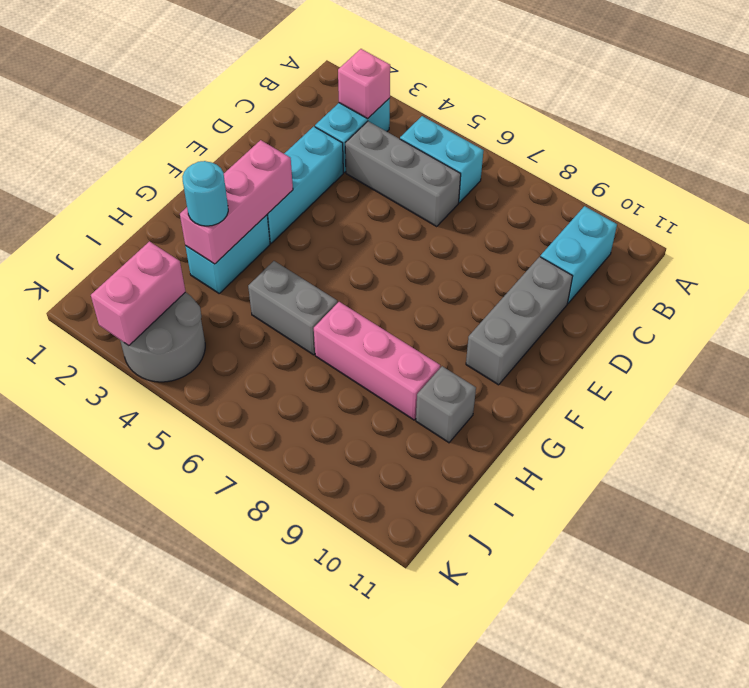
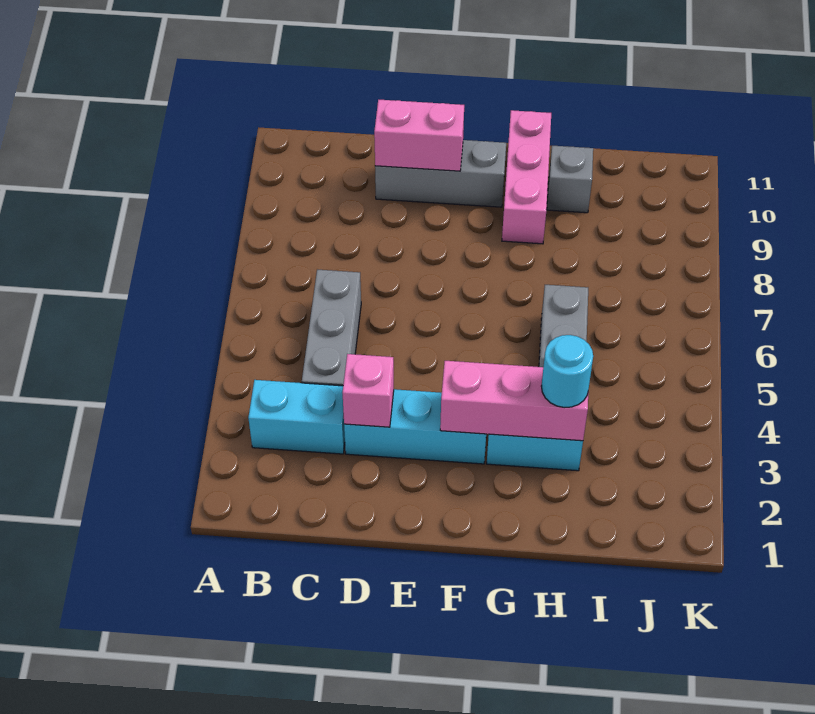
pink 1x1 brick [338,49,390,119] -> pink 1x1 brick moved to [343,354,394,427]
cyan 1x2 brick [400,116,484,203] -> none
cyan 1x2 brick [540,206,617,303] -> none
pink 1x3 brick [314,302,440,420] -> pink 1x3 brick moved to [502,110,551,244]
grey 2x2 round brick [120,292,205,382] -> none
pink 1x2 brick [91,242,186,346] -> pink 1x2 brick moved to [374,100,464,171]

